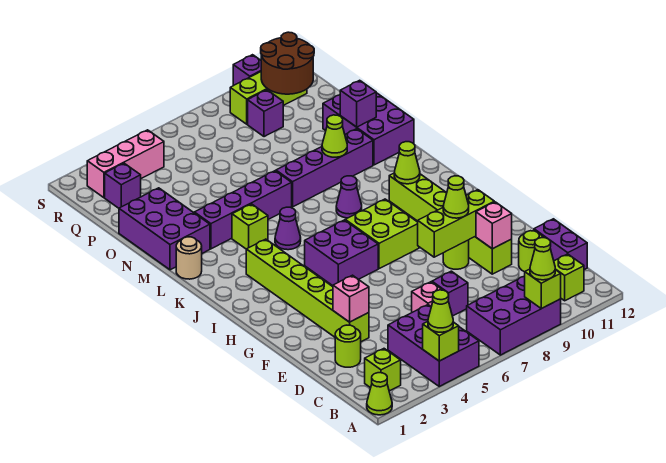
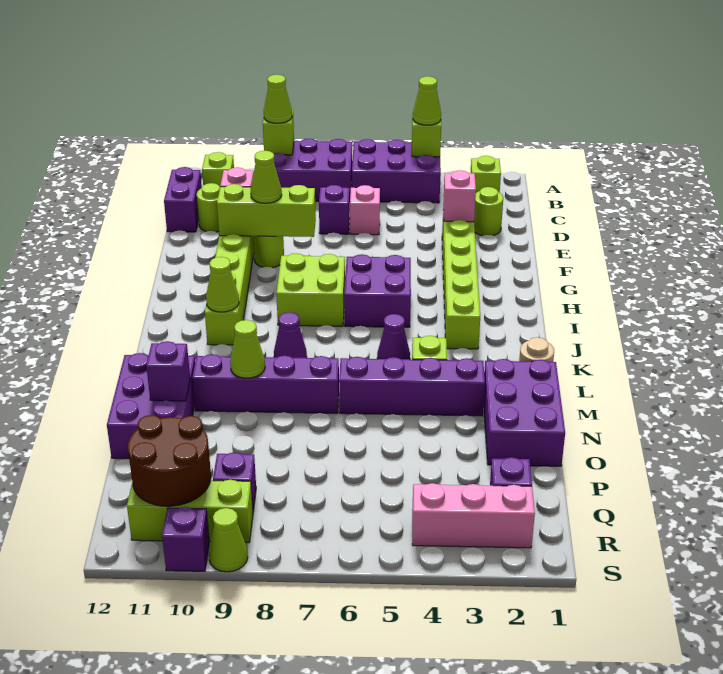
lime 1x1 cone [367,373,392,415] -> lime 1x1 cone moved to [209,508,248,572]
purple 2x3 brick [388,305,479,386] -> purple 2x3 brick turned to [352,139,441,203]

